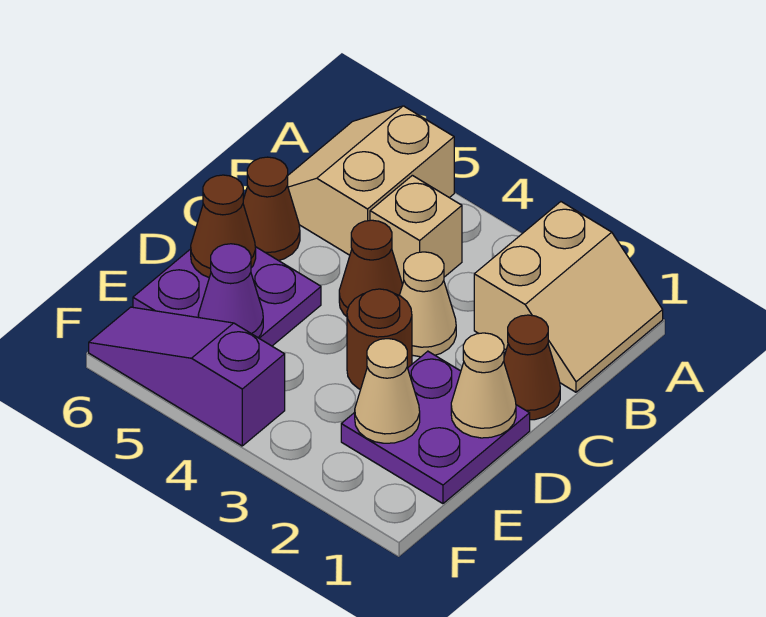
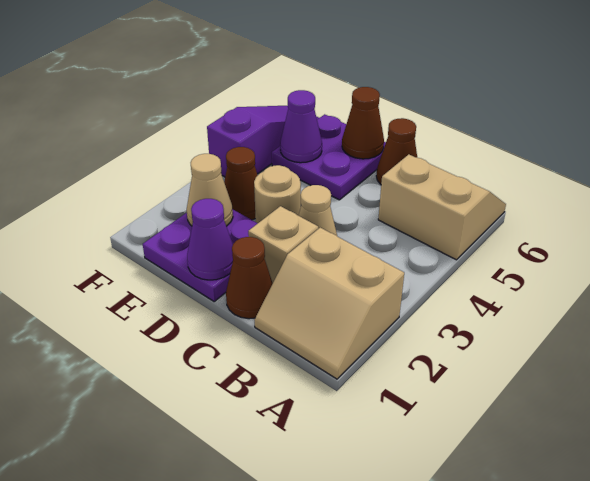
tan 1x1 brick [370,175,462,284] -> tan 1x1 brick moved to [248,206,318,283]
brown 1x1 cone [339,220,403,316] -> brown 1x1 cone moved to [224,147,258,220]
tan 1x1 cone [451,333,516,438] -> purple 1x1 cone [187,199,233,280]
brown 1x1 round brick [347,289,412,389] -> tan 1x1 round brick [254,165,301,223]

